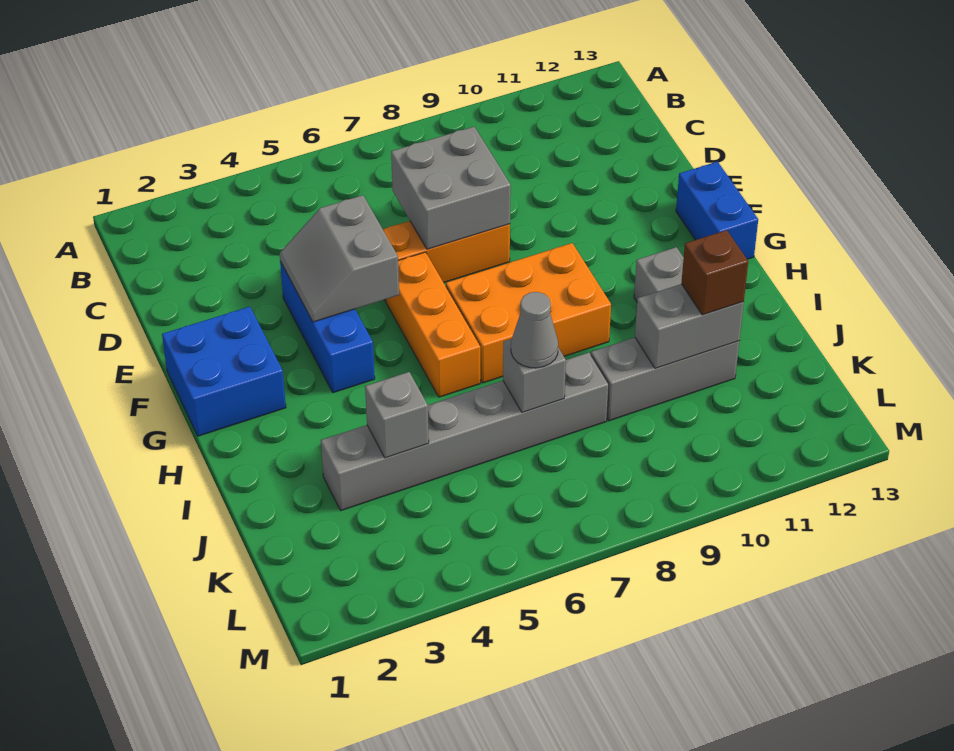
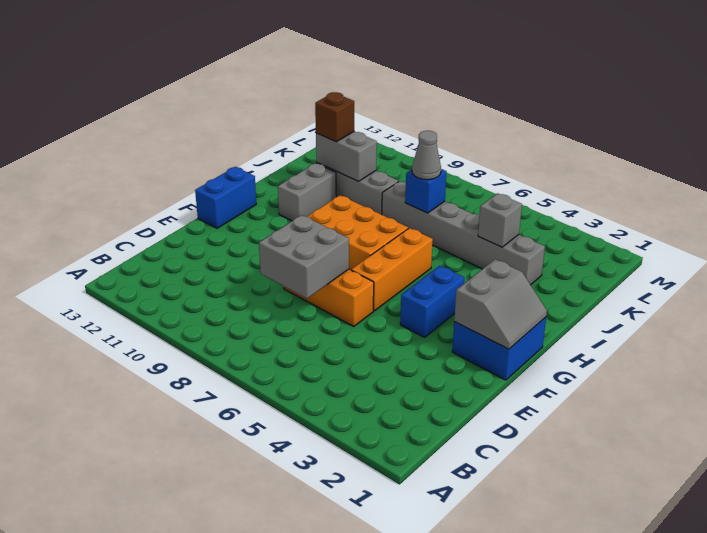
blue 1x3 brick [280,261,375,393] -> blue 1x2 brick [400,266,464,337]
grey 2x2 slope [280,195,399,322] -> grey 2x2 slope moved to [454,259,547,349]
grey 1x1 brick [503,339,566,412] -> blue 1x1 brick [405,169,447,213]

